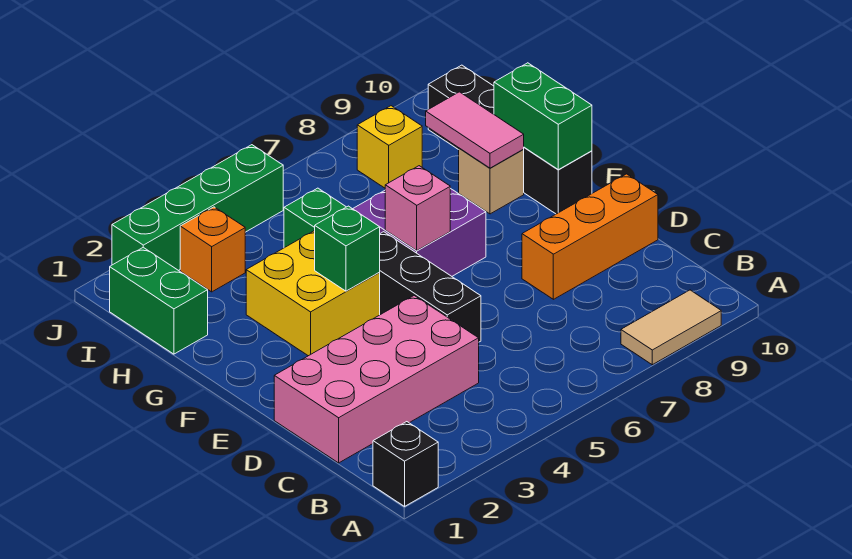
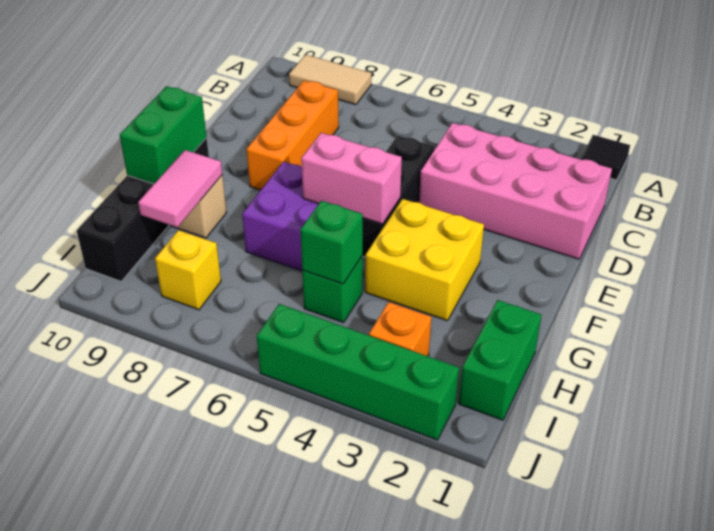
black 1x1 brick [373,422,438,506] -> black 1x1 tile [581,135,630,180]
orange 1x3 brick [522,174,658,299] -> orange 1x3 brick turned to [247,80,339,190]
green 1x1 brick [315,206,380,291] -> green 1x1 brick moved to [300,201,363,284]
pink 1x1 brick [385,166,450,250] -> pink 1x2 brick [301,133,402,224]

